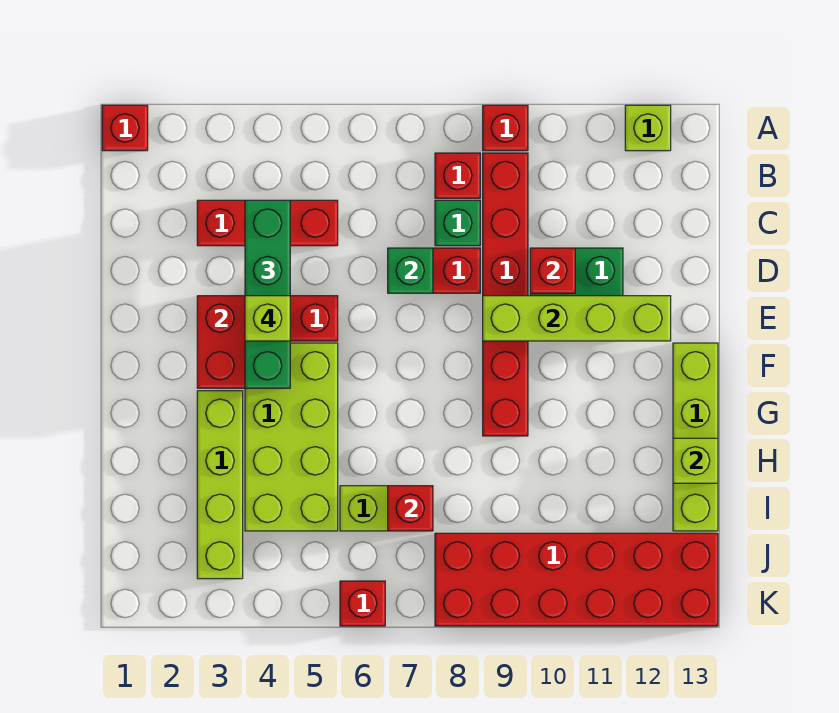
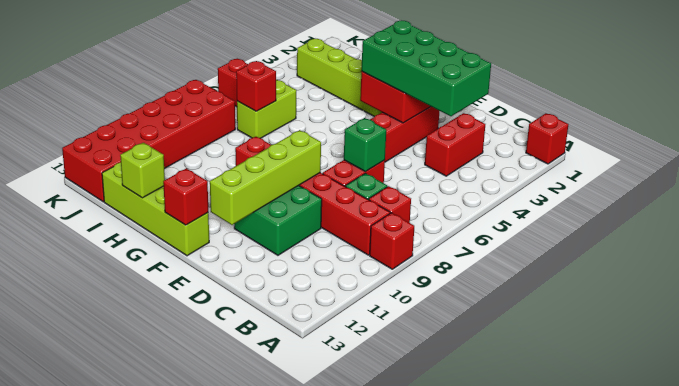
lime 1x1 brick [625,105,671,151] -> none
red 1x3 brick [197,200,338,246] -> red 1x2 brick [425,113,485,176]
green 1x4 brick [245,200,290,388] -> green 2x4 brick [361,21,491,116]
red 1x1 brick [530,248,575,293] -> red 1x1 brick moved to [163,168,208,225]
lime 1x1 brick [245,296,290,341] -> none
lime 2x4 brick [245,343,338,531] -> none

